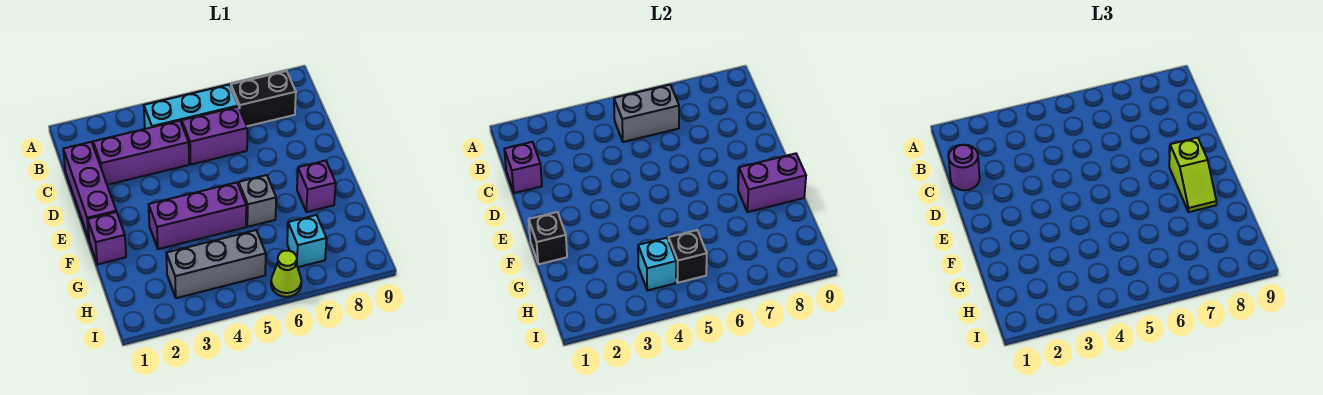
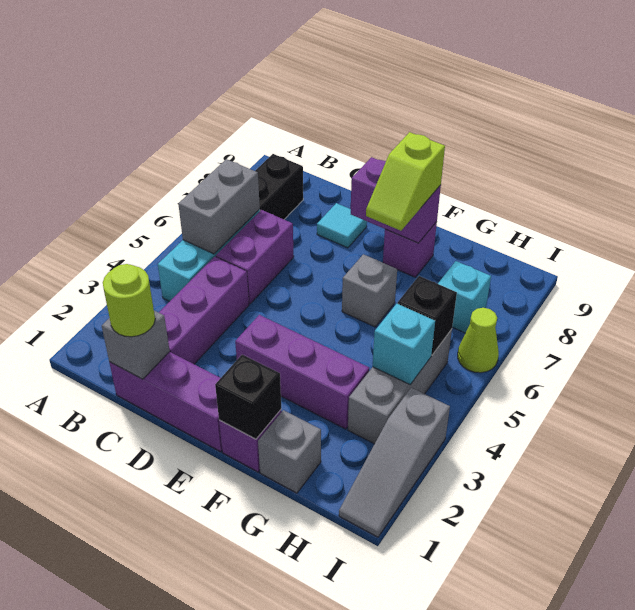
purple 1x1 brick [504,142,542,193] -> grey 1x1 brick [102,311,170,379]
purple 1x1 round brick [949,145,980,190] -> lime 1x1 round brick [103,264,155,337]
none -> cyan 1x1 tile [317,203,367,248]
lime 1x2 slope [1169,138,1216,212] -> lime 1x2 slope turned to [366,132,445,231]
purple 1x3 brick [149,182,246,249] -> purple 1x3 brick turned to [235,315,369,429]
purple 1x2 brick [738,153,806,212] -> purple 1x2 brick turned to [350,157,441,243]
none -> grey 1x1 brick [258,410,321,493]
none -> grey 1x3 slope [339,388,450,537]

